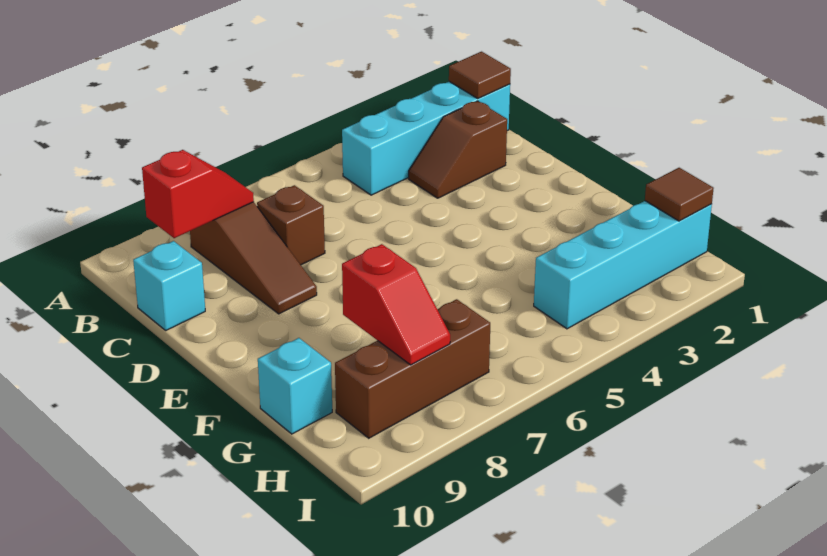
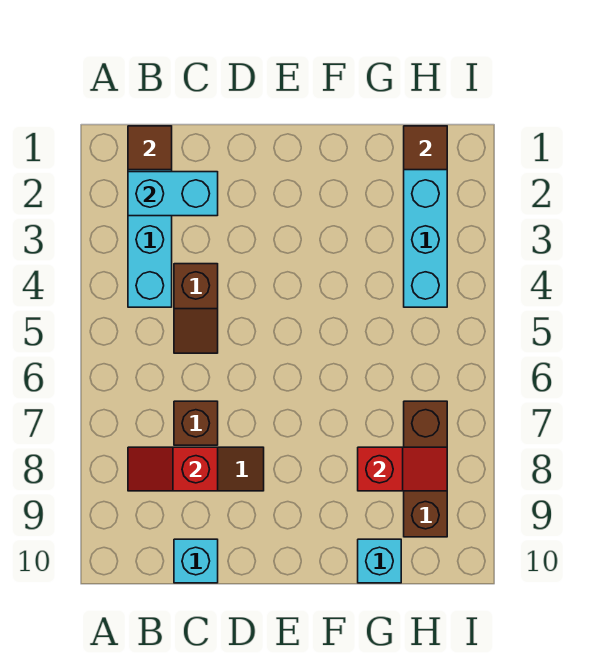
none -> cyan 1x2 brick [128,172,218,216]
red 1x2 slope [142,150,254,238] -> red 1x2 slope turned to [128,447,218,491]
brown 1x2 slope [409,101,507,198] -> brown 1x2 slope moved to [174,264,218,353]

